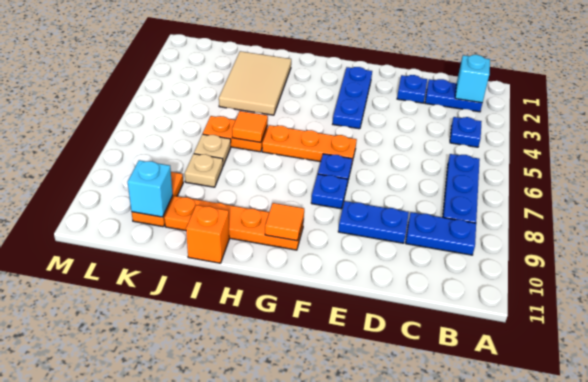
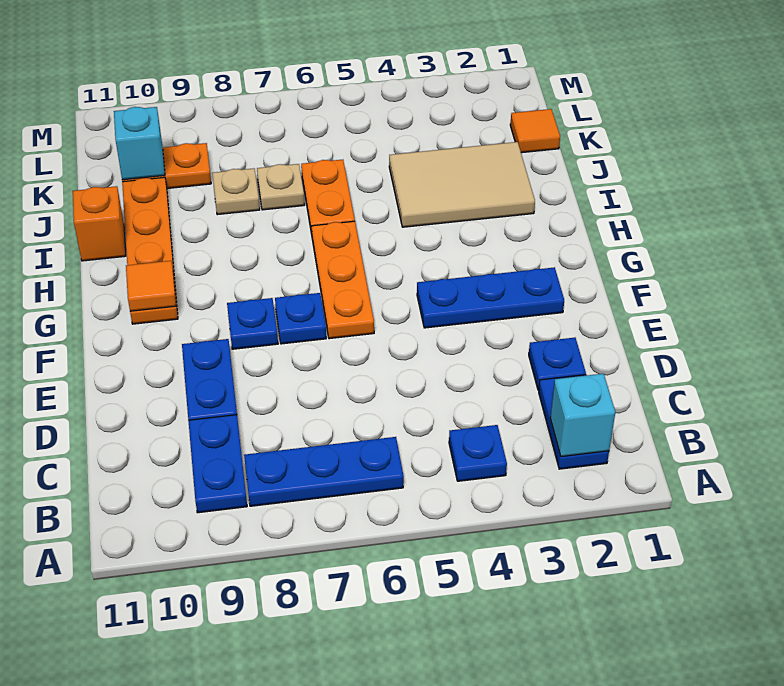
orange 1x1 tile [232,111,268,142] -> orange 1x1 tile moved to [510,109,560,153]

